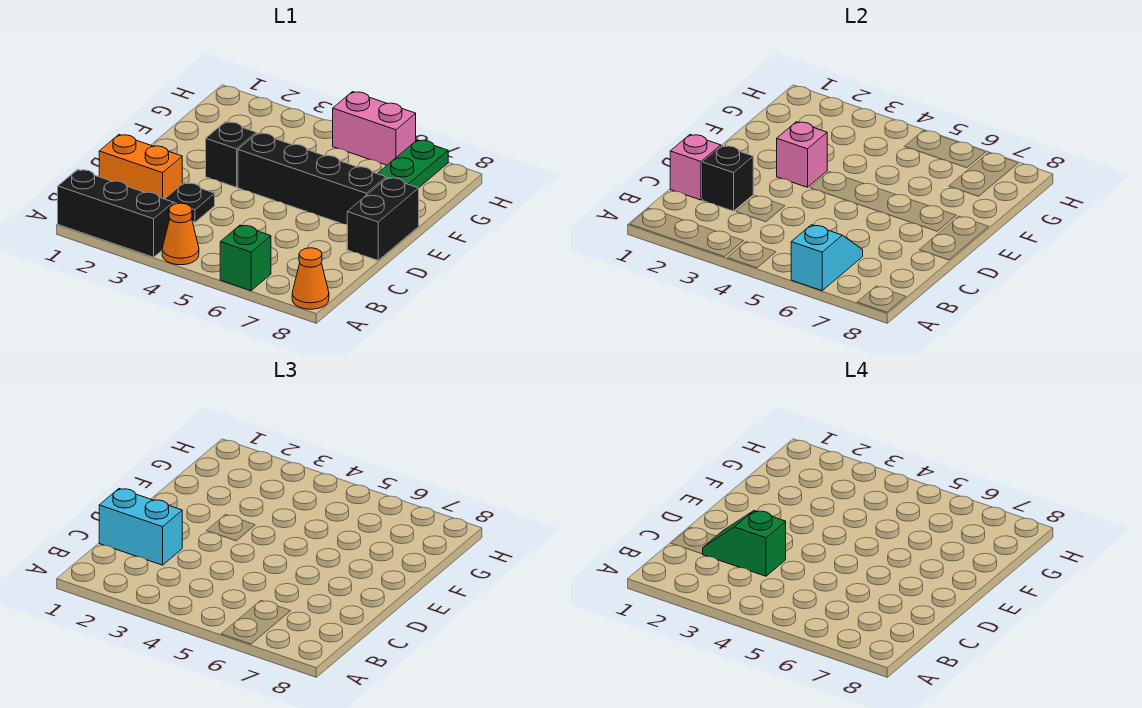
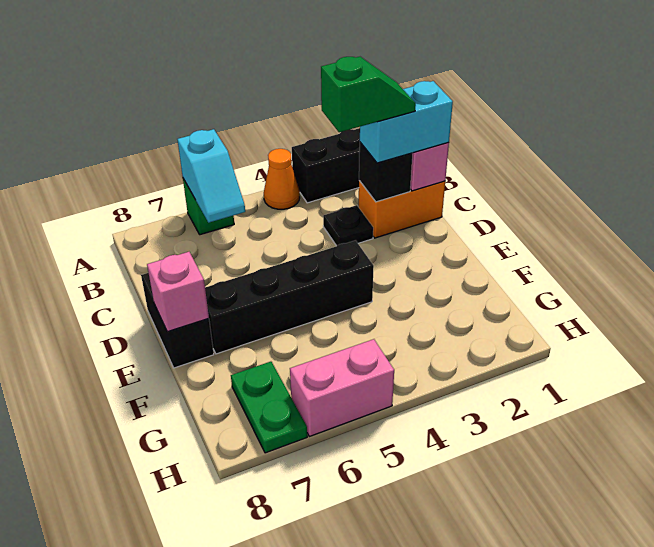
orange 1x1 cone [292,248,329,309] -> none
black 1x1 brick [206,122,256,187] -> none
pink 1x1 brick [777,122,827,187] -> pink 1x1 brick moved to [147,252,209,332]

